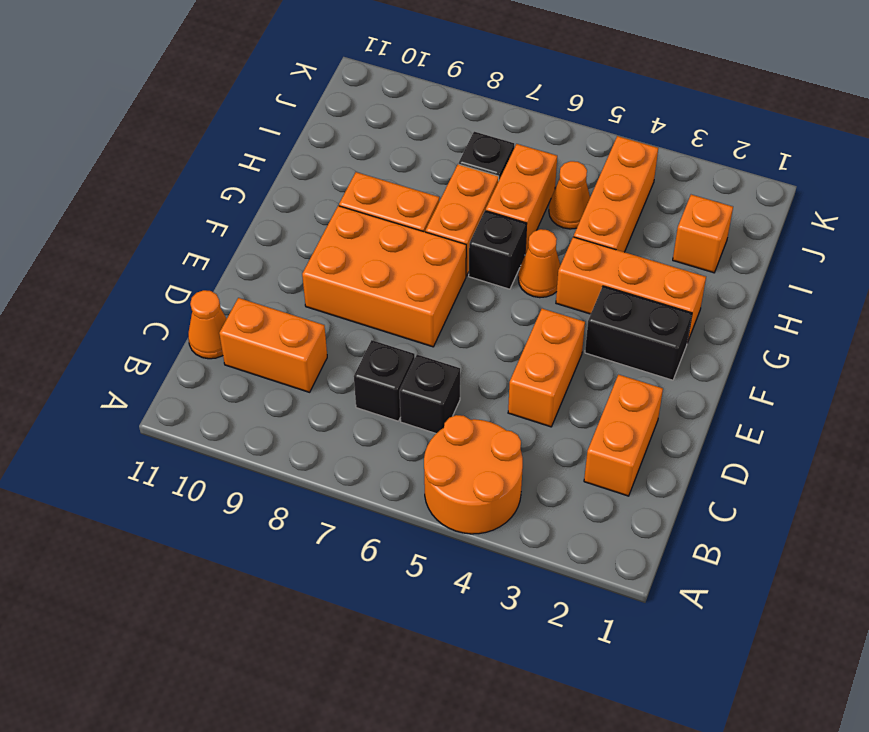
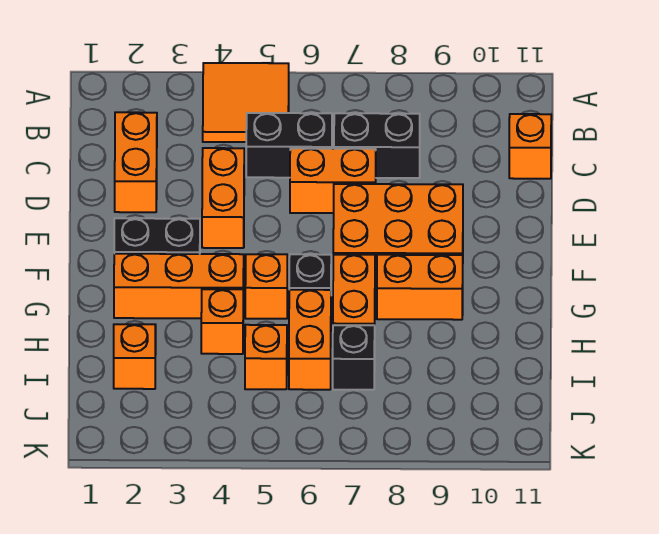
orange 2x2 round brick [424,415,523,534] -> orange 2x2 tile [203,63,289,142]
black 1x1 brick [400,355,460,433] -> black 1x2 brick [246,113,332,178]
black 1x1 brick [354,340,415,421] -> black 1x2 brick [334,113,420,178]
orange 1x2 brick [219,298,327,392] -> orange 1x2 brick moved to [290,148,376,213]
orange 1x1 cone [188,290,226,359] -> orange 1x1 brick [509,114,551,179]
orange 1x1 cone [518,229,560,298] -> orange 1x1 brick [245,254,287,319]
orange 1x3 brick [574,136,658,252] -> orange 1x1 brick [201,289,243,354]
orange 1x1 cone [549,161,590,229] -> orange 1x1 brick [245,325,287,389]

